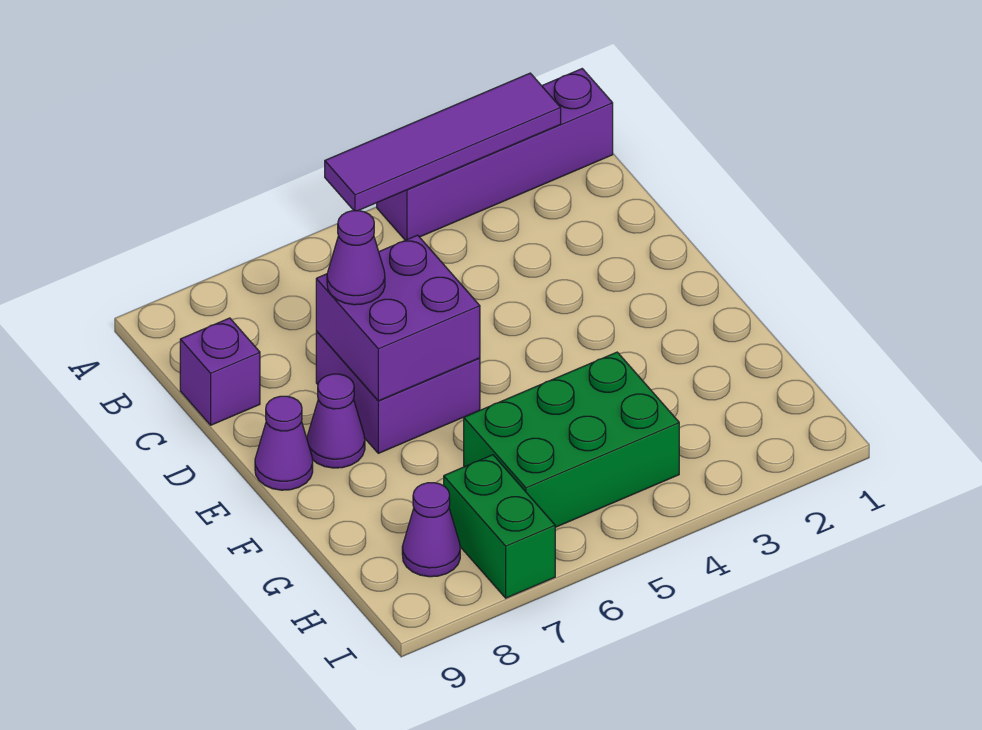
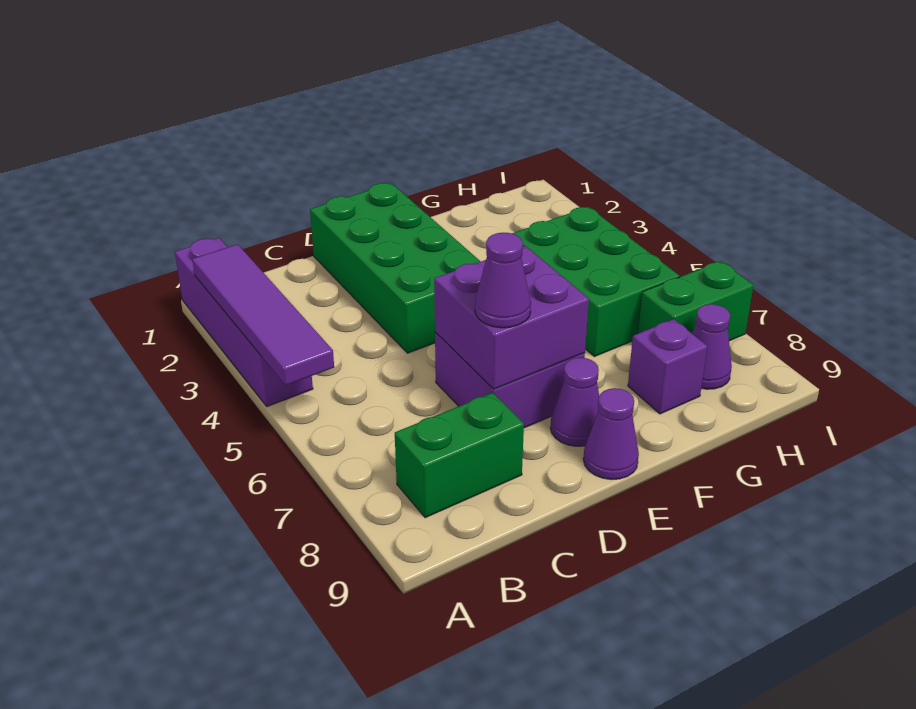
none -> green 1x2 brick [395,393,524,518]
purple 1x1 brick [180,318,260,425] -> purple 1x1 brick moved to [628,319,707,414]
none -> green 2x4 brick [310,183,481,353]

